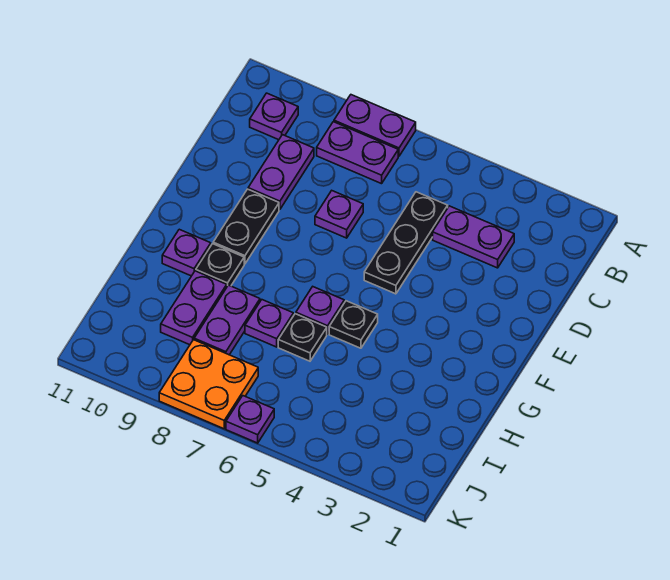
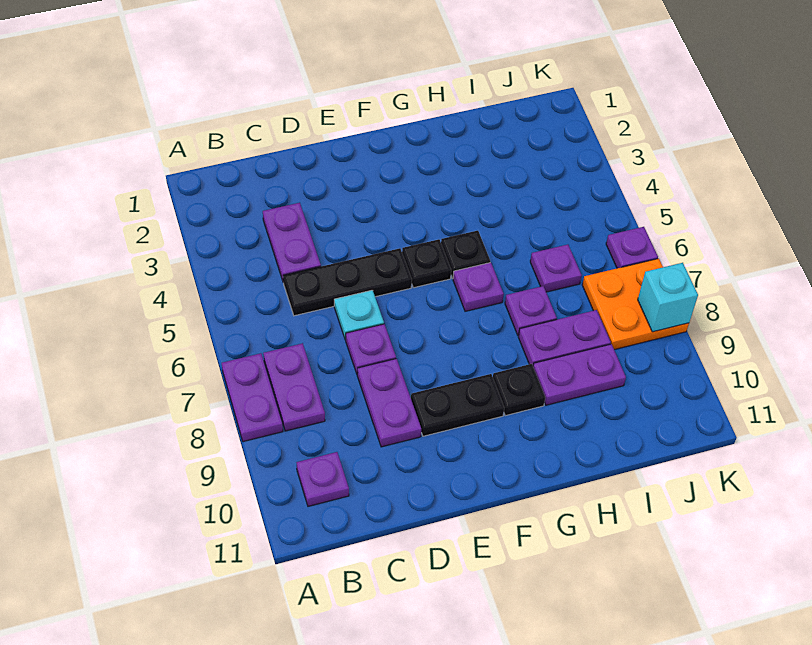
purple 1x2 plate [248,135,314,210] -> purple 1x2 plate turned to [357,359,421,447]
none -> cyan 1x1 plate [334,290,384,340]
purple 1x1 plate [162,229,211,276] -> purple 1x1 plate moved to [530,245,582,292]
black 1x1 plate [278,314,327,361] -> black 1x1 plate moved to [402,239,451,288]
none -> cyan 1x1 brick [638,263,698,332]

